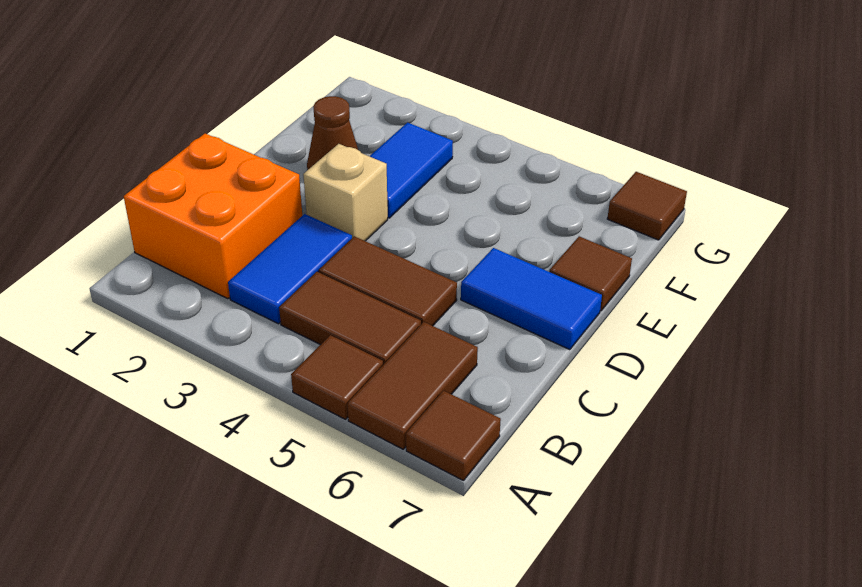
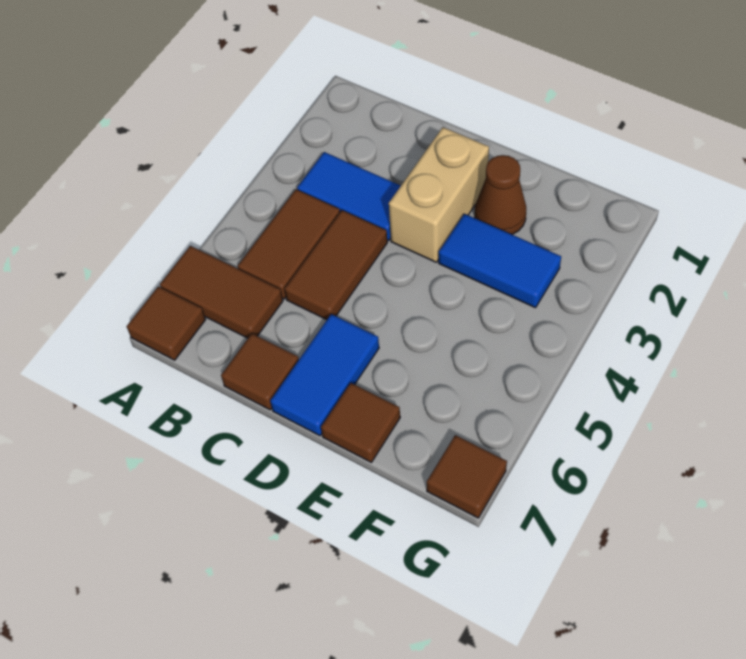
brown 1x1 tile [291,335,383,419] -> brown 1x1 tile moved to [221,333,299,410]
orange 2x2 brick [124,134,302,299] -> none
tan 1x1 brick [303,144,388,241] -> tan 1x2 brick [389,127,489,262]

